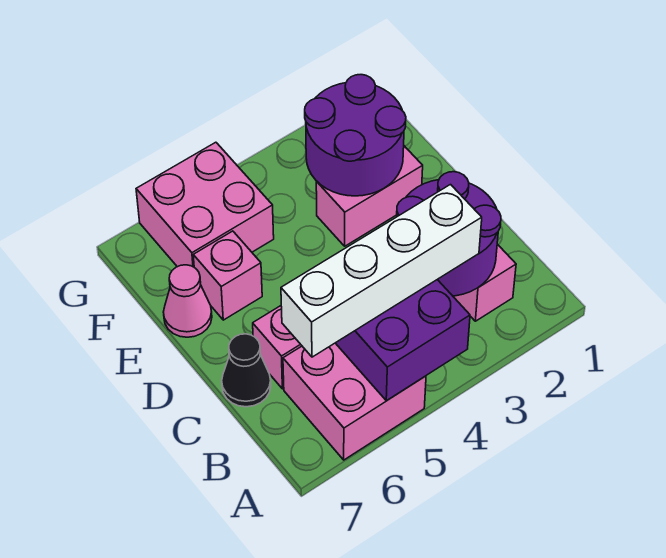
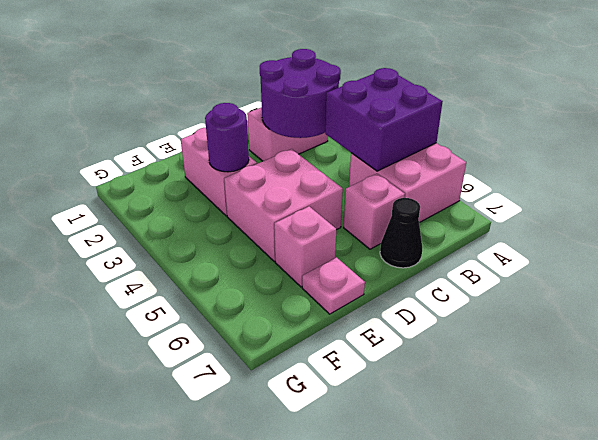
white 1x4 brick [281,185,482,357] -> none
purple 2x2 round brick [305,75,406,196] -> purple 1x1 round brick [205,103,249,172]
pink 1x1 cone [163,265,212,337] -> pink 1x1 plate [302,257,365,314]
pink 2x2 brick [136,142,274,267] -> pink 2x2 brick moved to [224,149,343,261]

